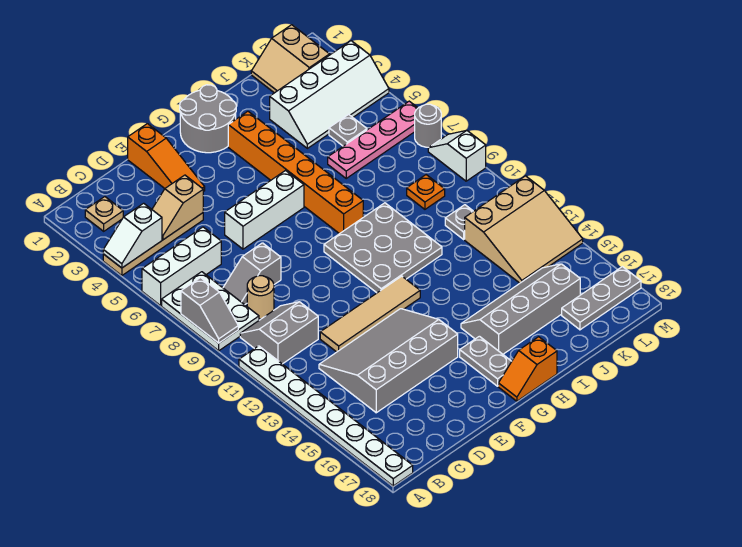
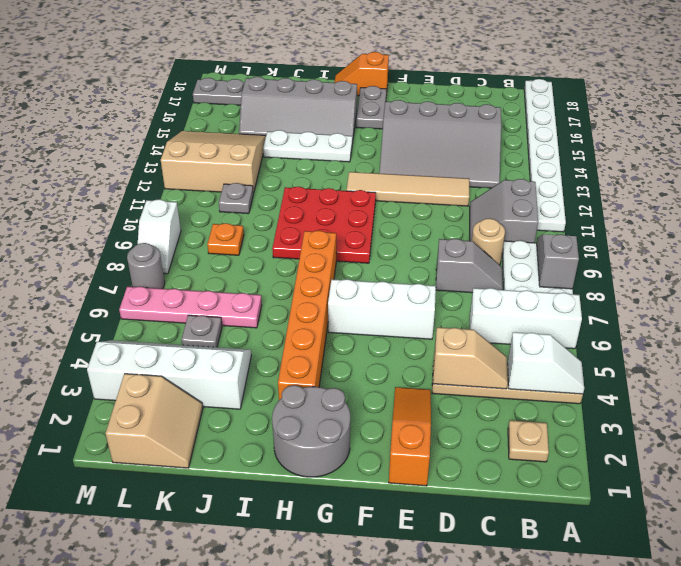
grey 2x2 slope [240,302,318,364] -> grey 2x2 slope turned to [470,179,538,243]
grey 3x3 plate [324,203,442,293] -> red 3x3 plate [272,187,376,263]
orange 1x2 slope [498,337,557,401] -> orange 1x2 slope turned to [334,52,389,96]
none -> white 1x3 plate [263,130,352,162]

